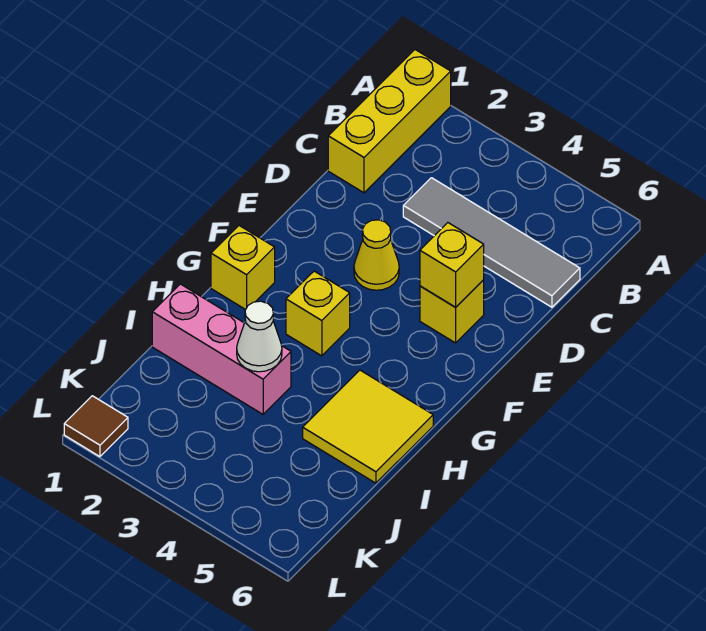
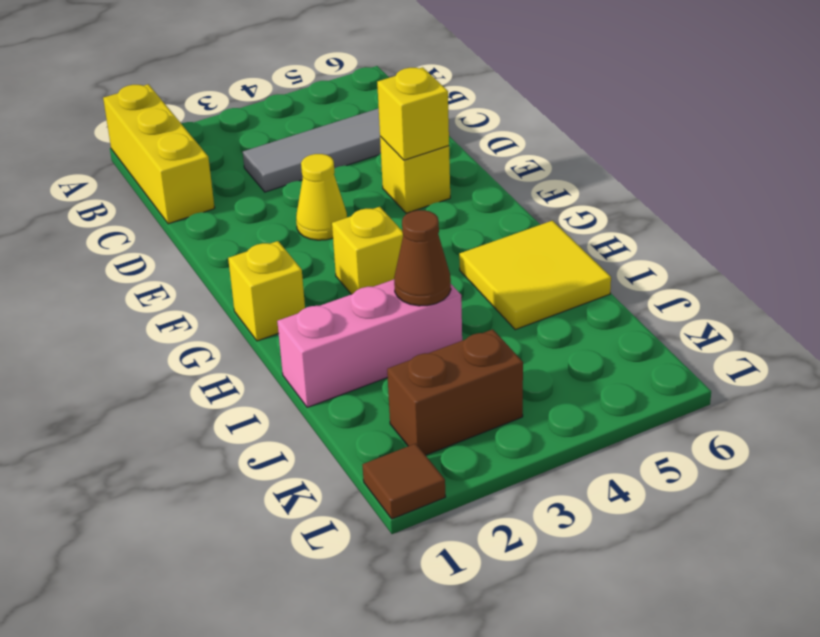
white 1x1 cone [237,301,282,372] -> brown 1x1 cone [394,210,451,306]
none -> brown 1x2 brick [387,329,523,455]

